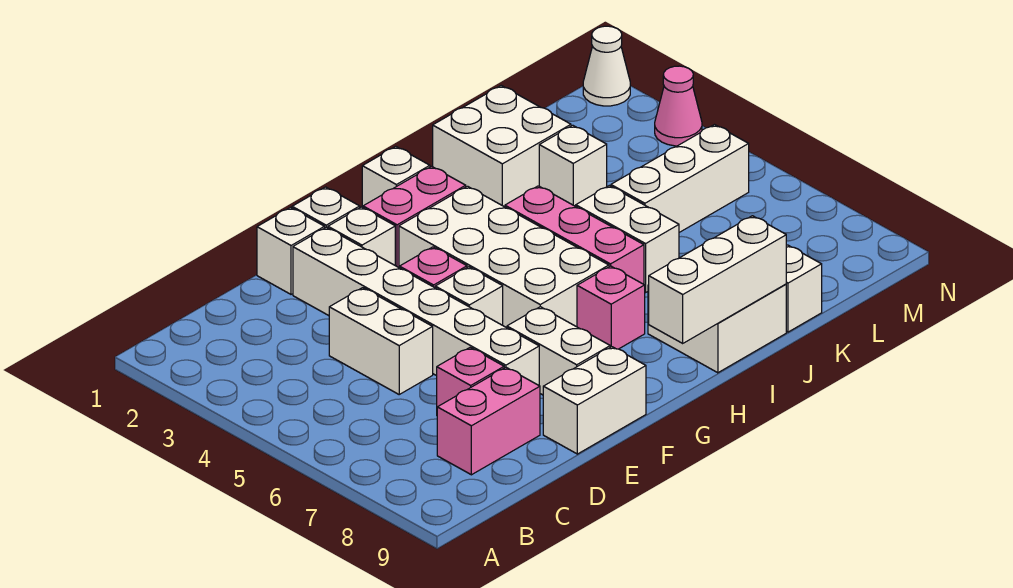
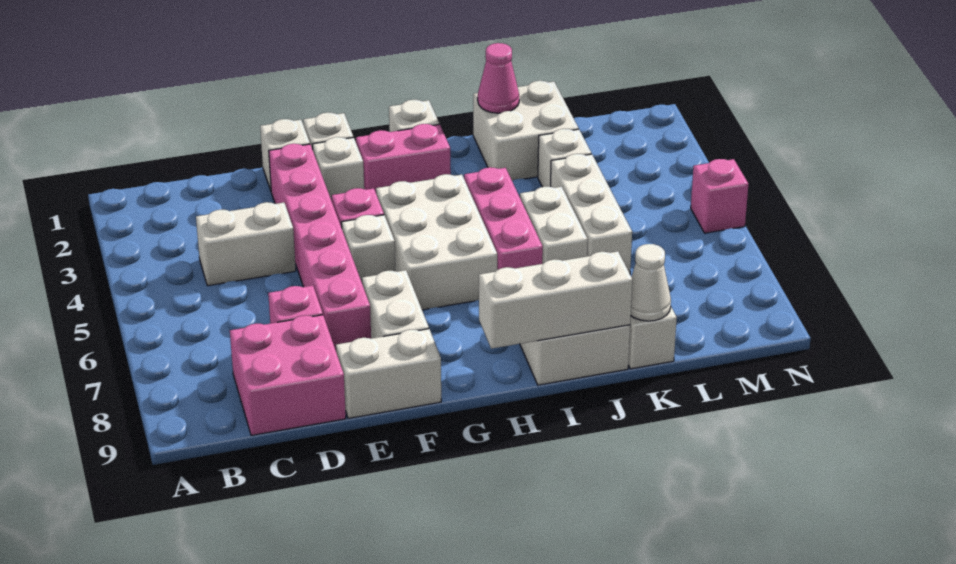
pink 1x2 brick [437,367,540,475] -> pink 2x2 brick [230,315,346,436]
white 1x2 brick [329,288,433,394] -> white 1x2 brick turned to [196,202,296,286]
white 1x6 brick [293,227,539,385] -> pink 1x6 brick [269,144,371,350]
white 2x4 brick [399,186,609,328] -> white 2x3 brick [376,174,497,310]
pink 1x1 brick [577,266,645,349] -> pink 1x1 brick moved to [691,159,748,233]
white 1x3 brick [611,125,749,232] -> white 1x3 brick turned to [551,154,632,273]
white 1x1 cone [583,26,630,106] -> white 1x1 cone moved to [631,244,671,321]
pink 1x1 cone [655,66,702,146] -> pink 1x1 cone moved to [478,43,519,113]

